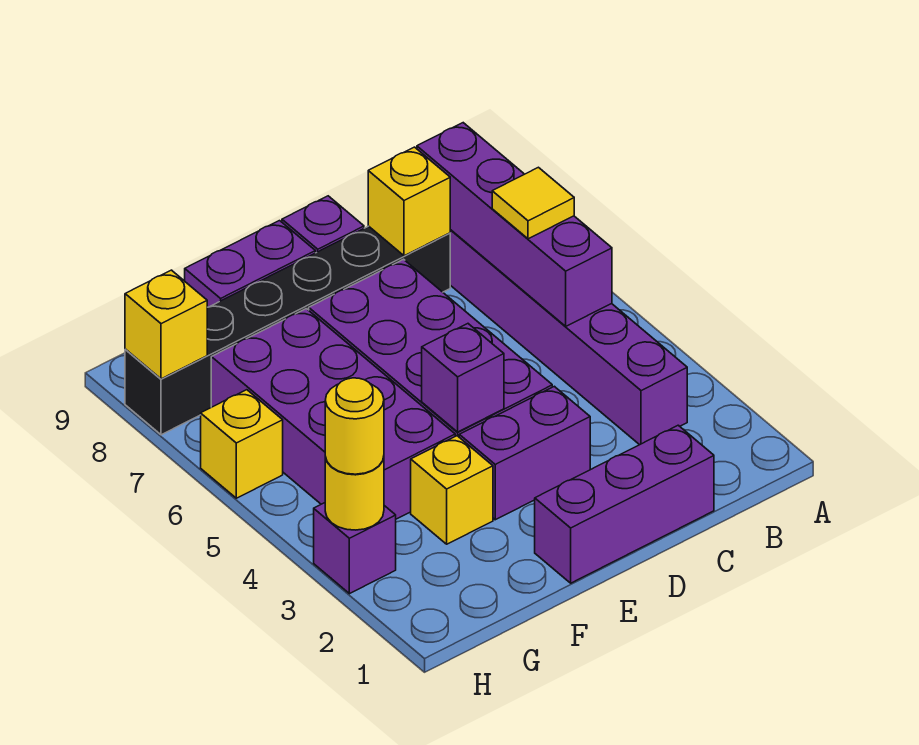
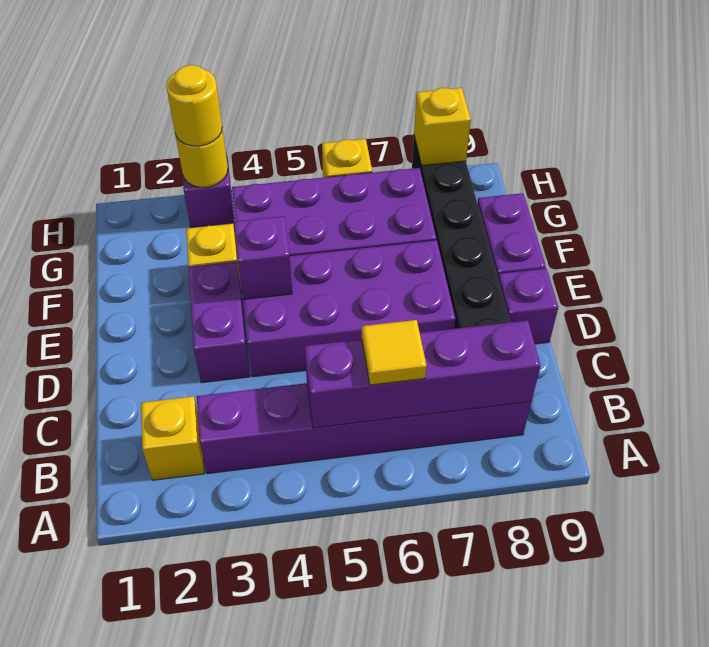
purple 1x3 brick [535,425,714,583] -> none
yellow 1x1 brick [368,147,450,256] -> yellow 1x1 brick moved to [141,396,204,480]

